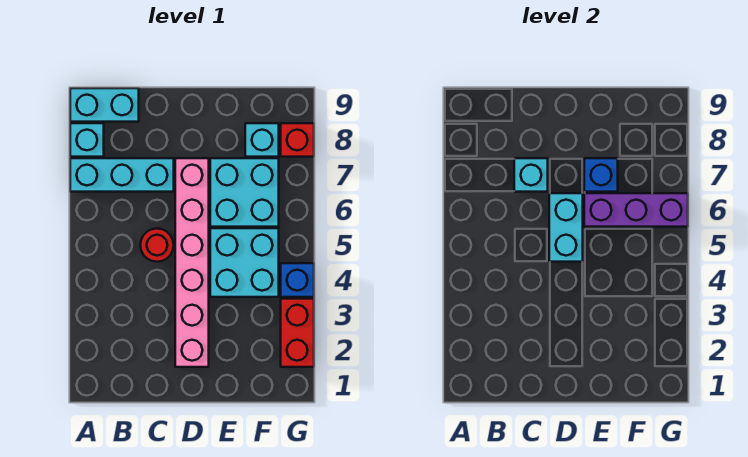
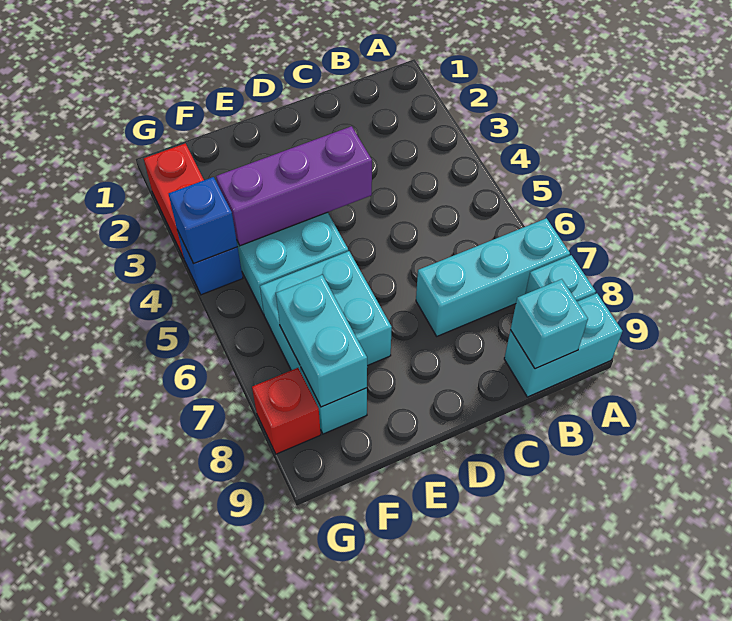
red 1x1 round brick [140,229,174,262] -> none
cyan 1x1 brick [514,158,548,192] -> cyan 1x1 brick moved to [510,279,588,369]
pink 1x6 brick [175,158,209,367] -> none
cyan 1x2 brick [549,193,583,262] -> cyan 1x2 brick moved to [276,275,367,407]
purple 1x3 brick [584,193,688,227] -> purple 1x3 brick moved to [216,126,372,246]
blue 1x1 brick [584,158,618,192] -> blue 1x1 brick moved to [169,177,238,264]

